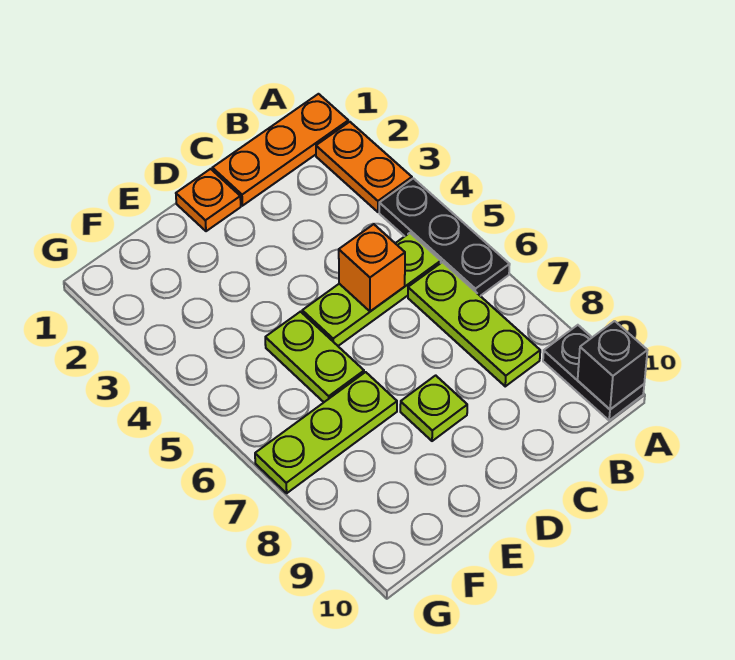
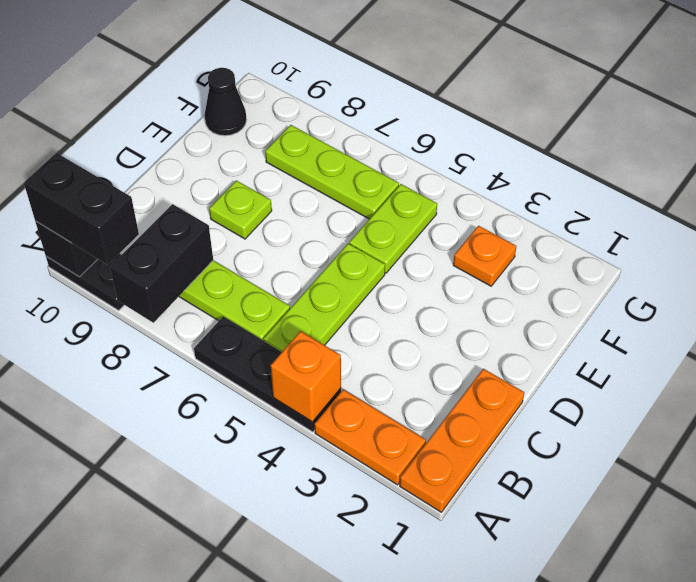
none -> black 1x2 brick [110,204,213,323]
none -> black 1x2 brick [24,153,139,265]
orange 1x1 brick [339,224,405,311] -> orange 1x1 brick moved to [271,331,341,422]
orange 1x1 plate [176,169,241,231] -> orange 1x1 plate moved to [453,226,516,286]
lime 1x2 plate [265,312,364,402] -> lime 1x2 plate turned to [349,184,437,273]
lime 1x3 plate [255,372,397,493] -> lime 1x3 plate turned to [265,125,399,219]
none -> black 1x1 cone [205,68,247,136]

